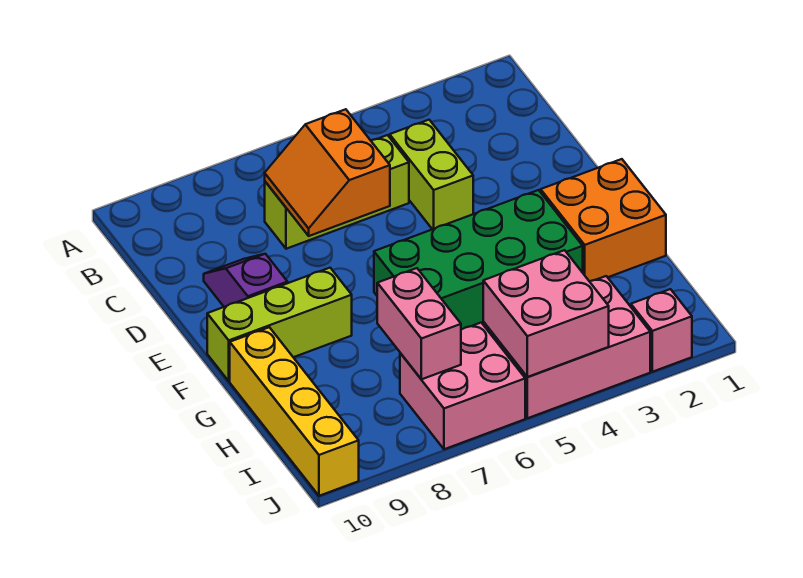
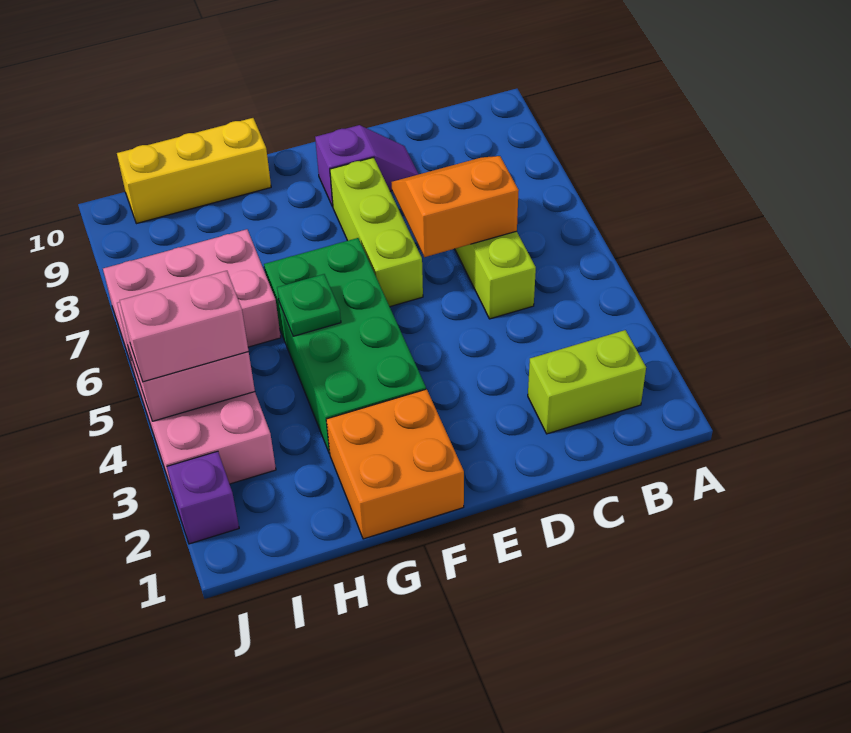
lime 1x2 brick [390,120,473,229] -> lime 1x2 brick moved to [528,330,646,434]
lime 1x3 brick [207,268,352,381] -> lime 1x3 brick moved to [330,157,423,307]
none -> green 1x1 plate [277,274,341,336]
yellow 1x4 brick [230,327,359,496] -> yellow 1x3 brick [117,118,271,224]
pink 1x2 brick [377,268,461,379] -> pink 1x2 brick moved to [120,271,249,382]
pink 2x2 brick [400,323,525,449] -> pink 2x3 brick [103,229,281,375]
pink 1x1 brick [631,289,692,372] -> purple 1x1 brick [167,451,239,544]

